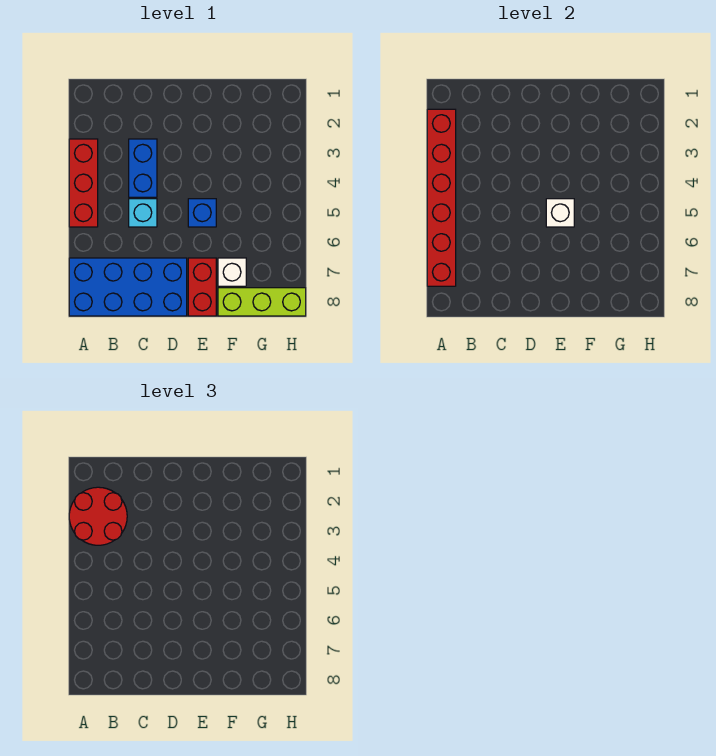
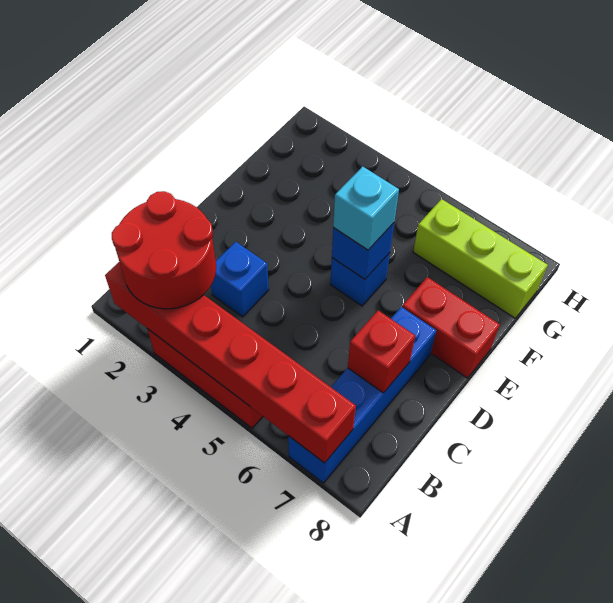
blue 2x4 brick [69,258,187,316] -> blue 1x4 brick [288,307,436,483]
blue 1x2 brick [129,139,157,197] -> blue 1x1 brick [211,242,269,317]
cyan 1x1 brick [129,199,157,227] -> cyan 1x1 brick moved to [333,166,399,250]
none -> red 1x1 brick [348,310,415,393]
white 1x1 brick [546,199,574,227] -> blue 1x1 brick [332,223,394,279]
white 1x1 brick [218,258,246,286] -> none
lime 1x3 brick [218,288,306,316] -> lime 1x3 brick turned to [413,199,548,318]

